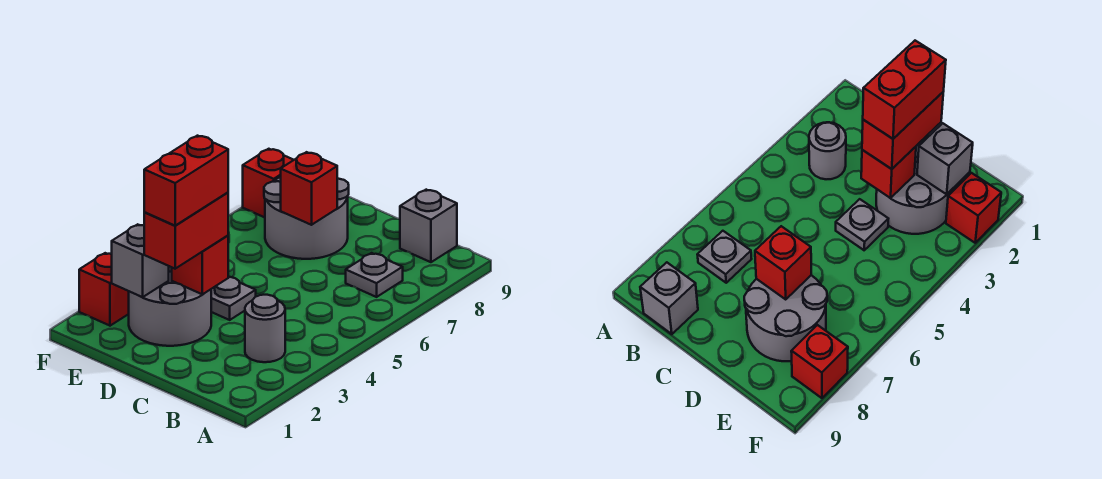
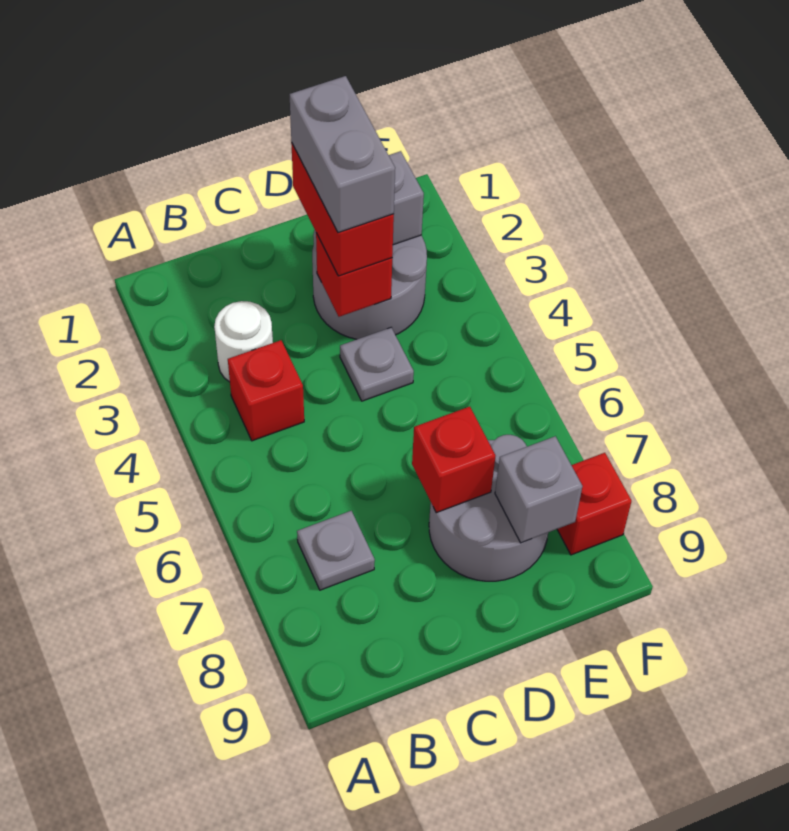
grey 1x1 round brick [245,295,285,362] -> white 1x1 round brick [214,301,273,382]
grey 1x1 brick [400,190,457,262] -> grey 1x1 brick moved to [495,436,583,543]
red 1x2 brick [144,136,228,226] -> grey 1x2 brick [290,76,395,233]
red 1x1 brick [79,253,129,326] -> red 1x1 brick moved to [228,340,304,441]

